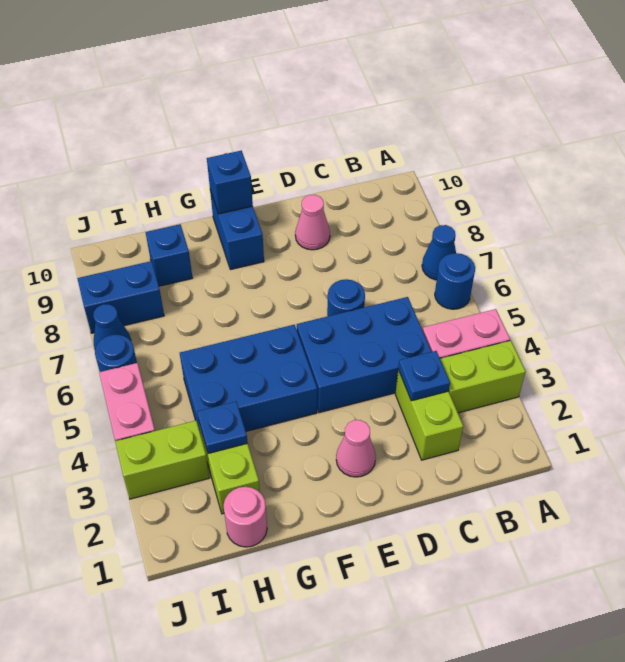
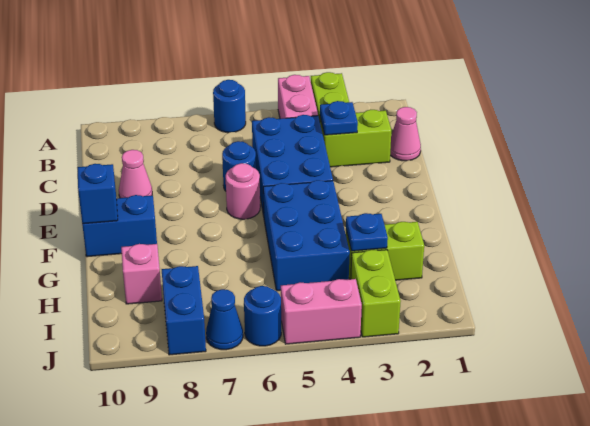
blue 1x1 cone [422,225,456,280] -> none
pink 1x1 cone [336,420,376,477] -> pink 1x1 cone moved to [390,107,421,161]
pink 1x1 round brick [224,487,267,547] -> pink 1x1 round brick moved to [226,163,260,219]
blue 1x1 brick [146,224,192,286] -> pink 1x1 brick [121,244,162,304]

